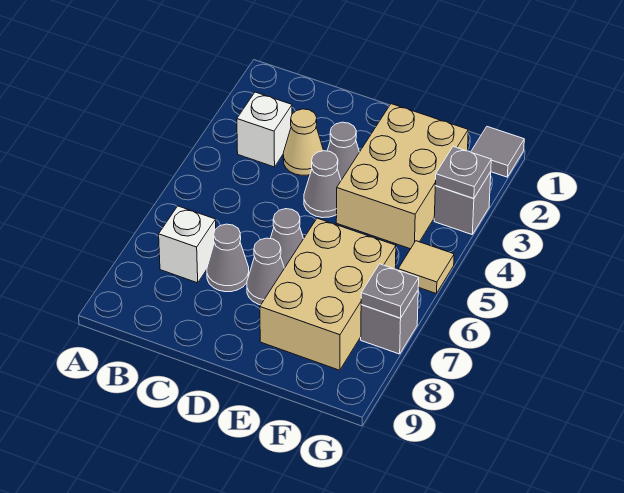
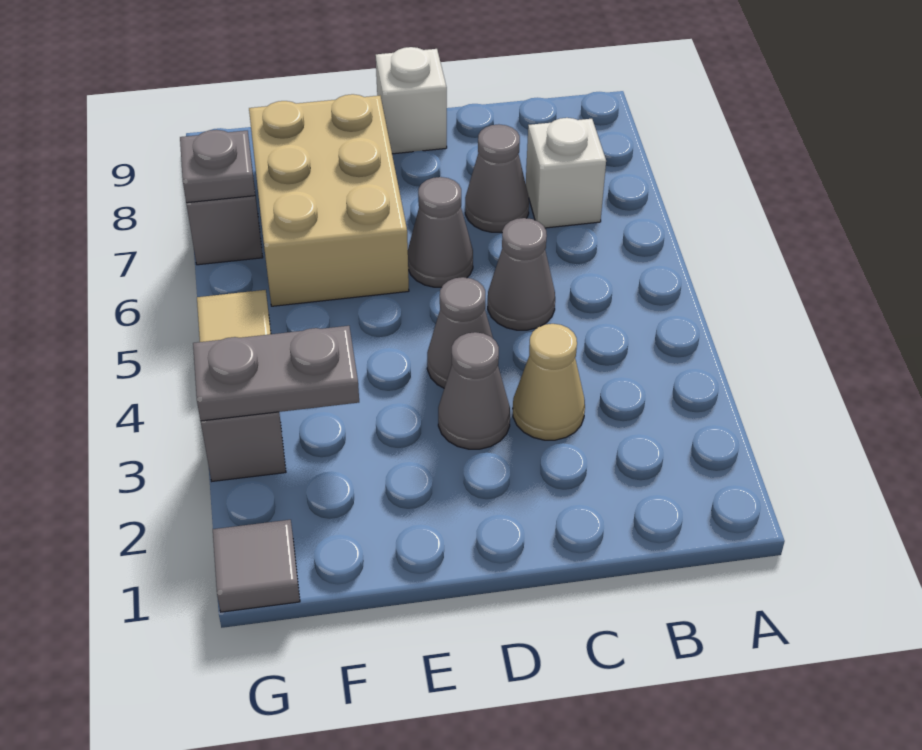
white 1x1 brick [237,92,292,167] -> white 1x1 brick moved to [376,47,447,154]
grey 1x1 cone [247,238,284,305] -> grey 1x1 cone moved to [488,218,555,330]
tan 2x3 brick [336,104,468,249] -> none
grey 1x1 plate [435,146,491,198] -> grey 1x2 plate [193,326,359,421]

